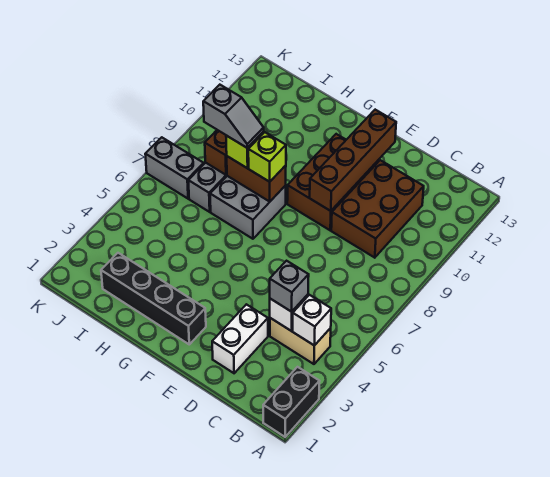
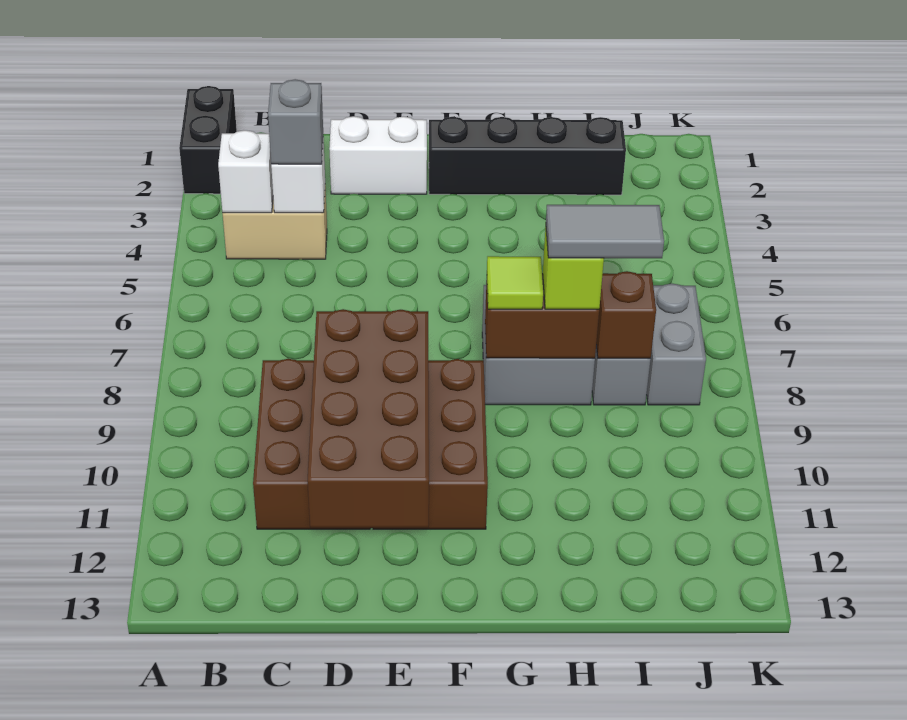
white 1x2 brick [212,304,268,373] -> white 1x2 brick turned to [329,116,427,194]
brown 1x4 brick [310,110,396,211] -> brown 2x4 brick [308,309,429,528]
lime 1x1 brick [248,132,286,182] -> lime 1x1 tile [487,256,543,309]
grey 1x2 slope [203,85,264,148] -> grey 1x2 tile [546,205,664,258]
grey 1x2 brick [145,137,204,199] -> grey 1x2 brick turned to [647,284,706,405]

